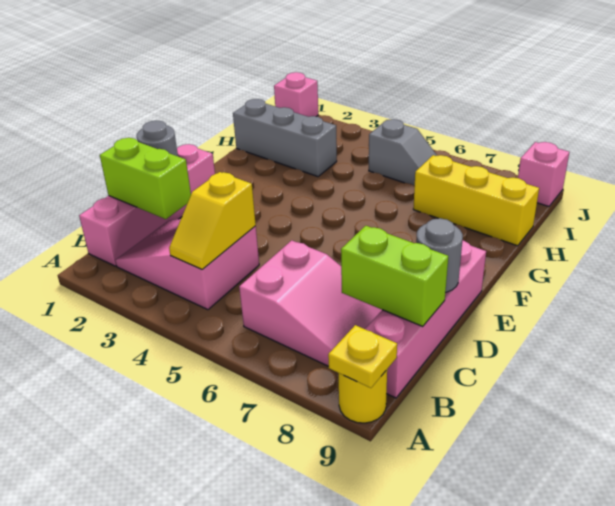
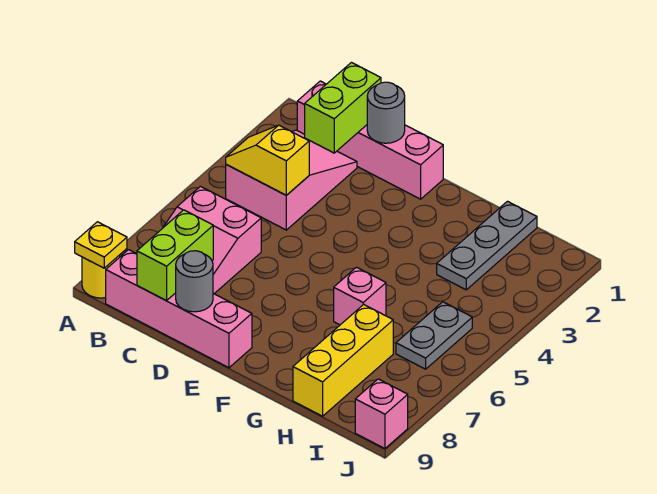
grey 1x3 brick [233,99,337,177] -> grey 1x3 plate [437,201,537,290]
grey 1x2 slope [369,119,437,186] -> grey 1x2 plate [396,302,472,369]
pink 1x1 brick [274,72,318,117] -> pink 1x1 brick moved to [334,267,386,325]

